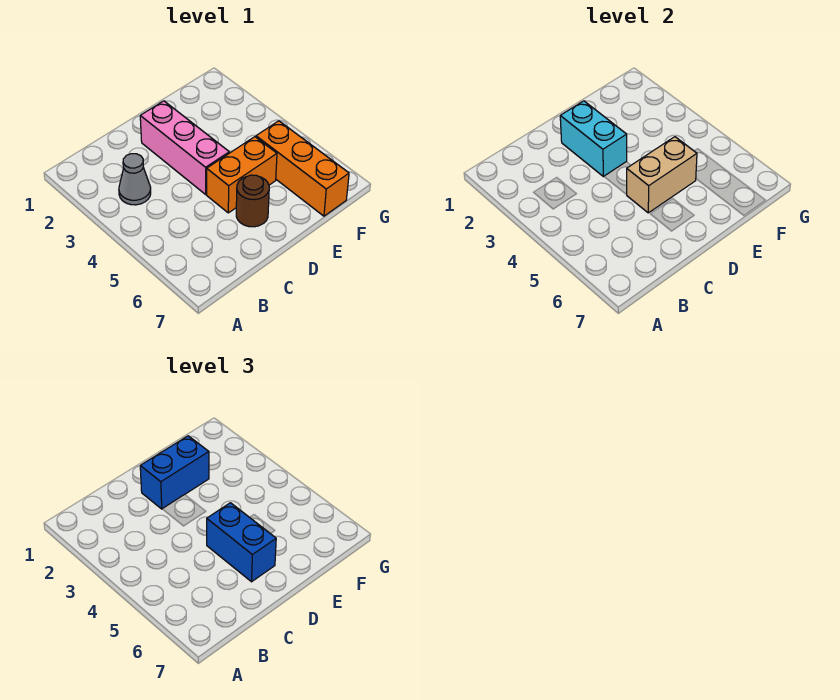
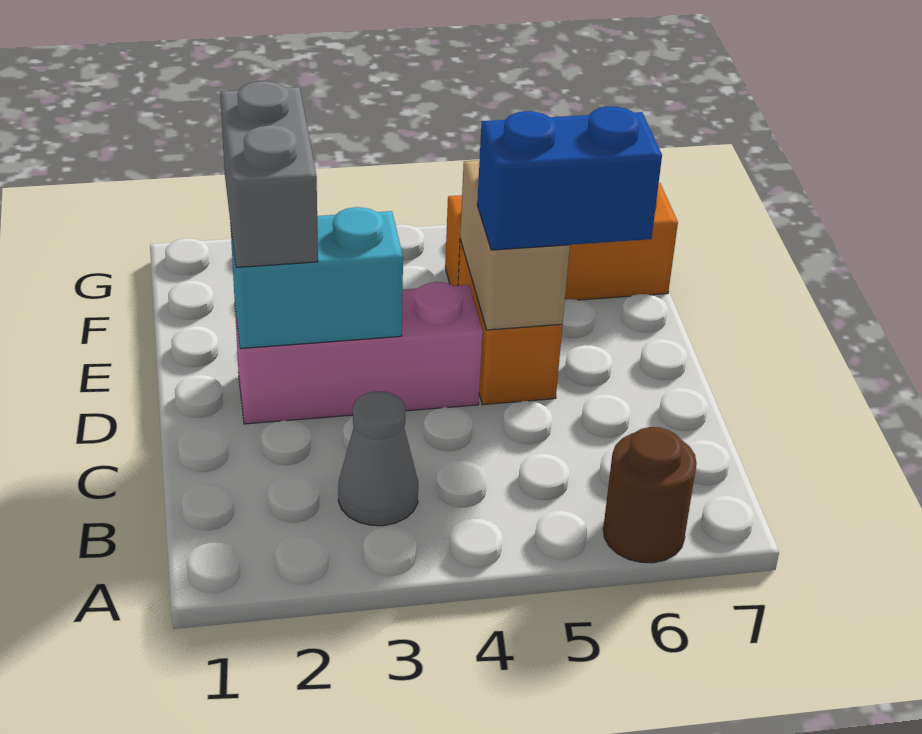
blue 1x2 brick [140,436,209,509] -> grey 1x2 brick [220,81,318,267]
brown 1x1 round brick [236,175,269,227] -> brown 1x1 round brick moved to [603,427,697,563]

